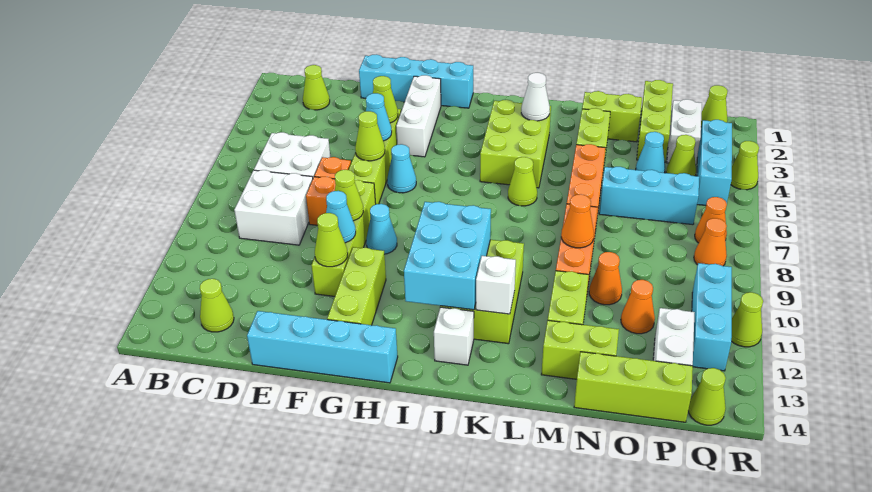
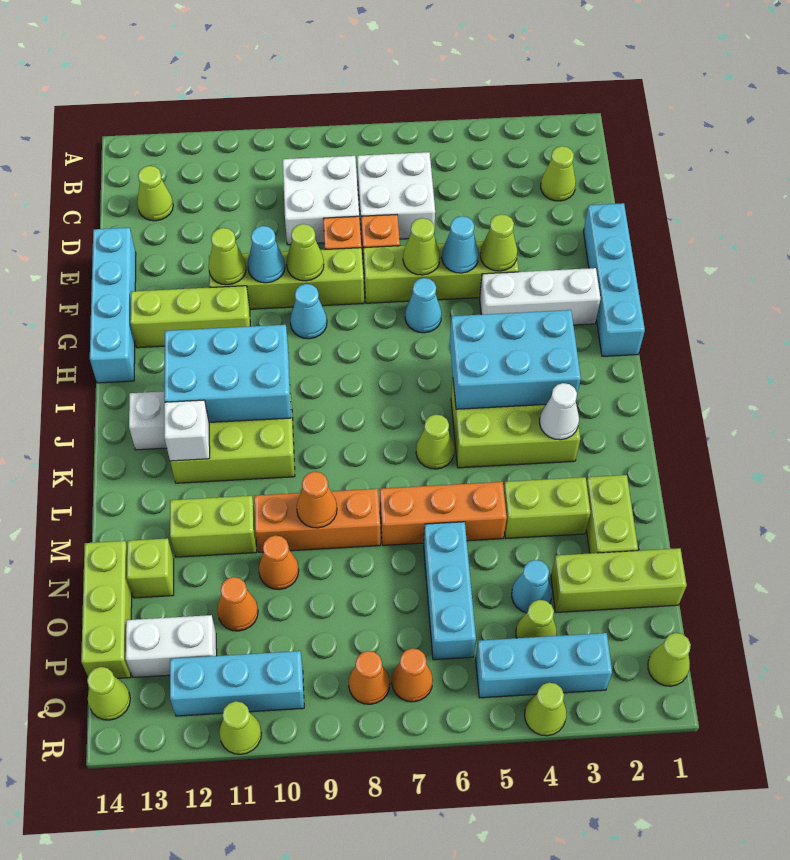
none -> cyan 2x3 brick [450,310,581,409]
lime 1x2 brick [541,320,619,379] -> lime 1x1 brick [127,538,174,598]
white 1x2 brick [667,99,702,164] -> none

